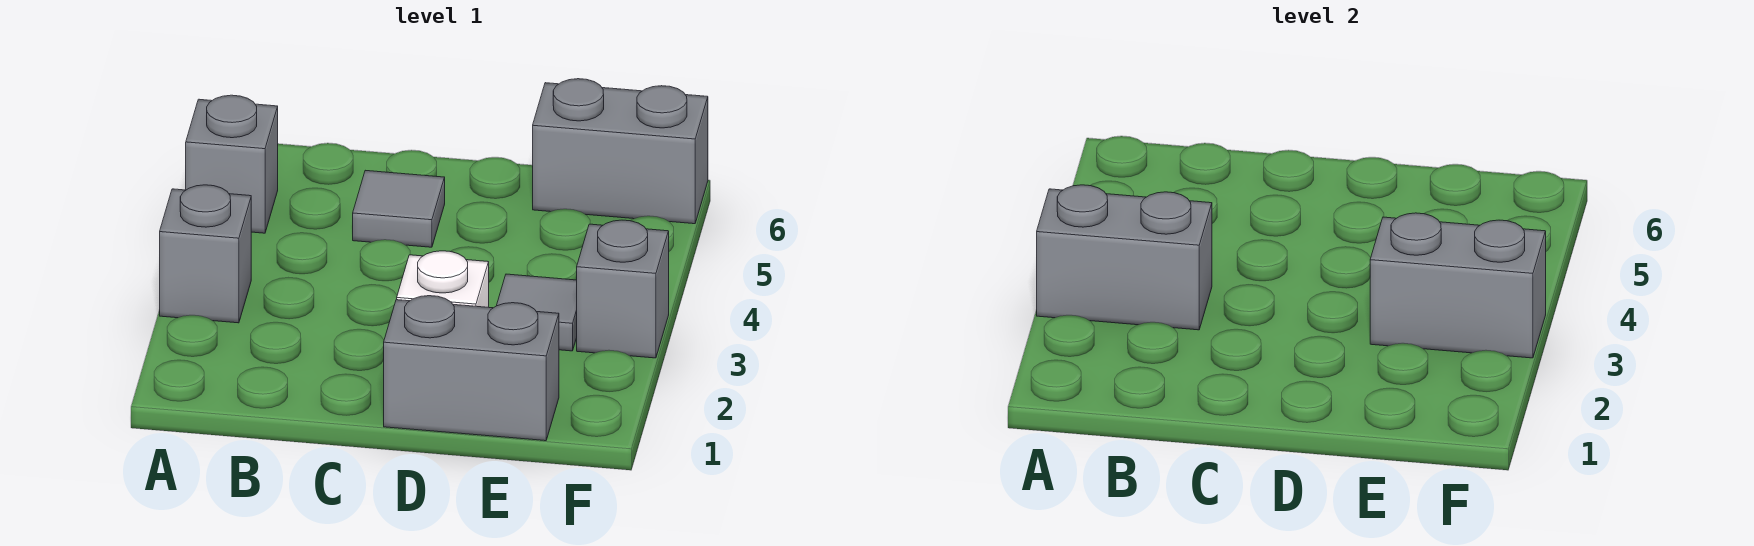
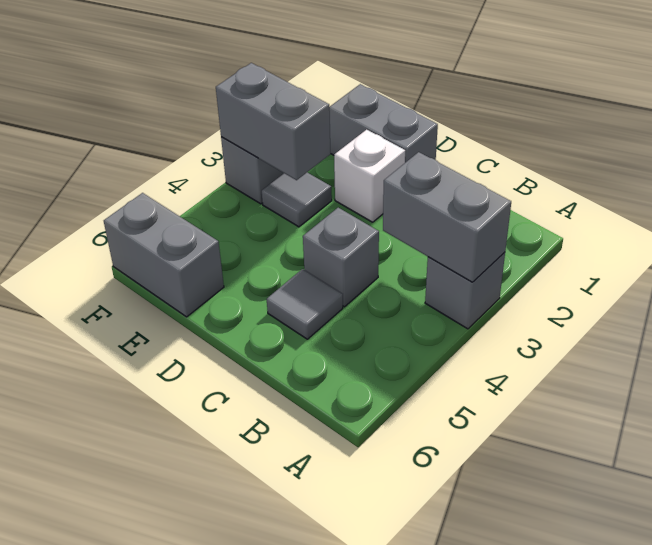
grey 1x1 brick [186,95,278,233] -> grey 1x1 brick moved to [303,208,379,307]

